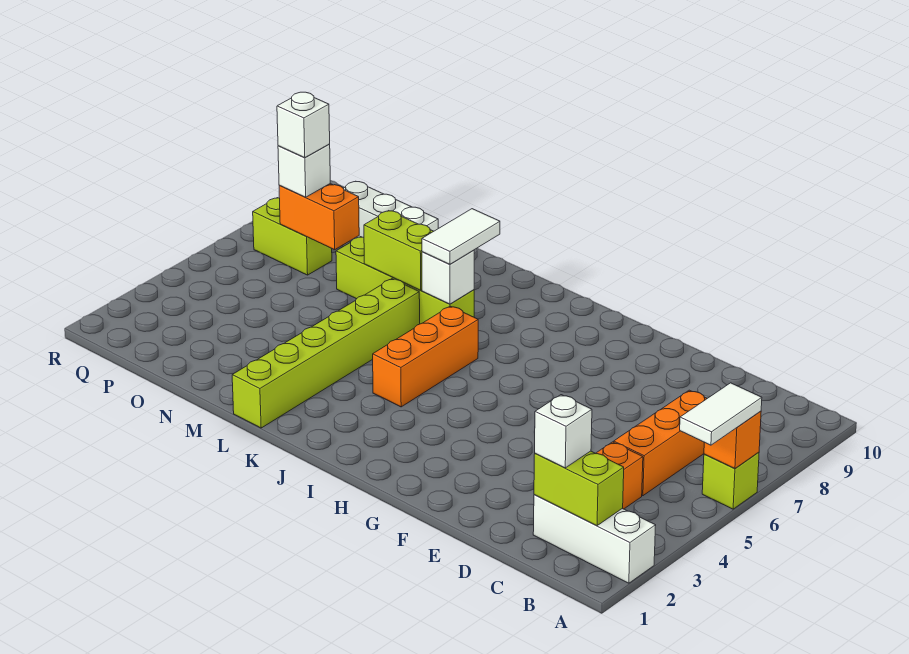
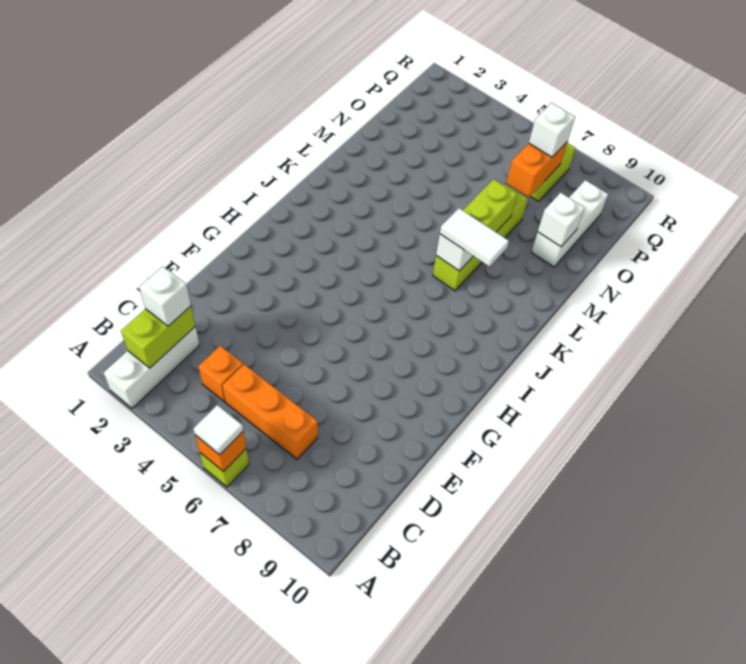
white 1x2 tile [680,383,762,445] -> white 1x1 tile [193,405,243,455]
orange 1x3 brick [373,306,478,407] -> none
lime 1x6 brick [232,279,420,428] -> none
white 1x1 brick [277,92,330,158] -> white 1x1 brick moved to [538,193,585,247]

